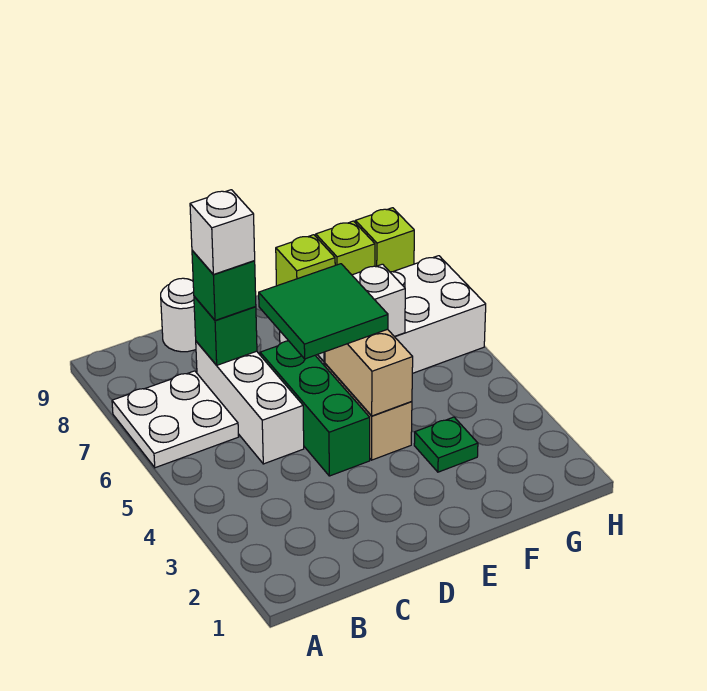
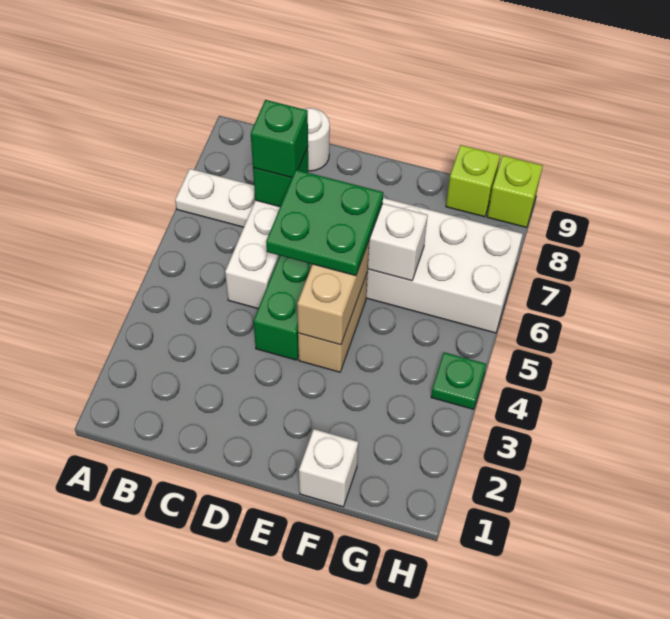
white 2x2 plate [112,371,239,468] -> white 1x2 plate [175,169,255,227]
white 1x1 brick [190,190,255,274] -> white 1x1 brick moved to [299,429,358,507]
green 2x2 tile [259,264,388,359] -> green 2x2 plate [266,170,383,276]
green 1x1 plate [414,417,478,472] -> green 1x1 plate moved to [431,352,486,409]
lime 1x1 brick [276,235,335,286] -> none

